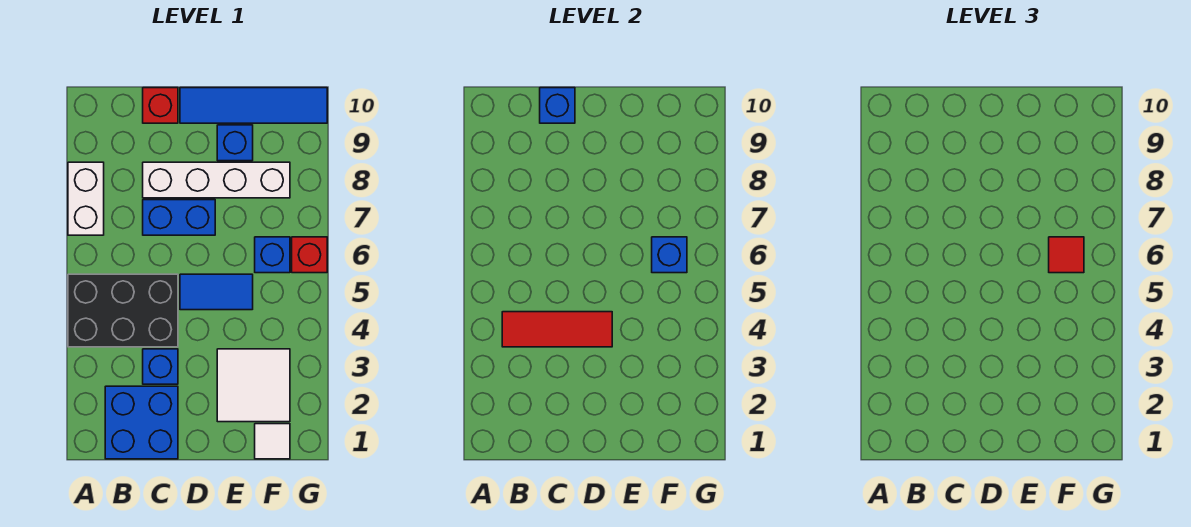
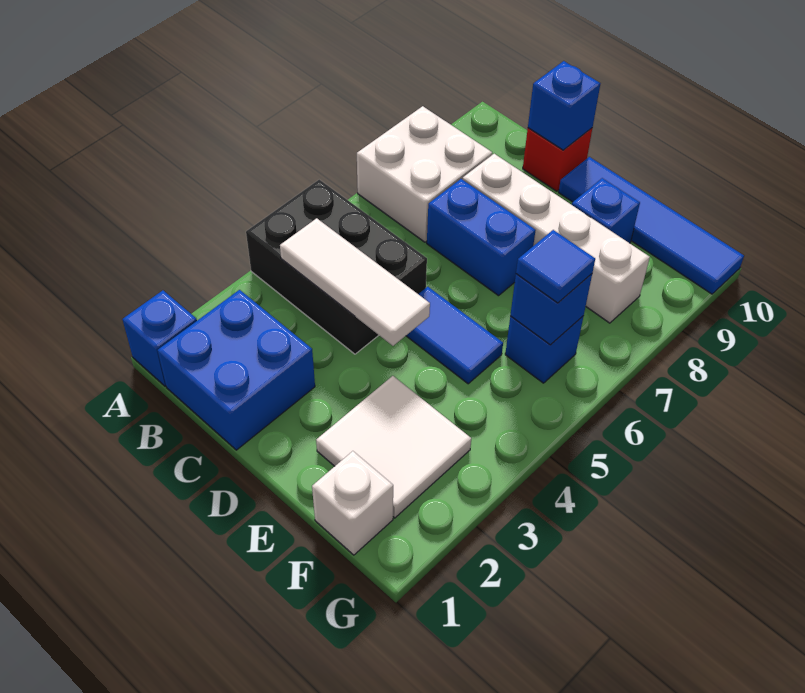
white 1x2 brick [68,162,104,235] -> white 2x2 brick [357,106,492,242]
red 1x3 tile [502,312,612,347] -> white 1x3 tile [280,218,430,346]
blue 1x1 brick [143,349,178,384] -> blue 1x1 brick moved to [122,290,197,386]
white 1x1 tile [255,424,290,459] -> white 1x1 brick [312,451,393,555]
red 1x1 tile [1049,237,1084,273] -> blue 1x1 tile [516,230,595,303]
red 1x1 brick [292,237,327,273] -> none

